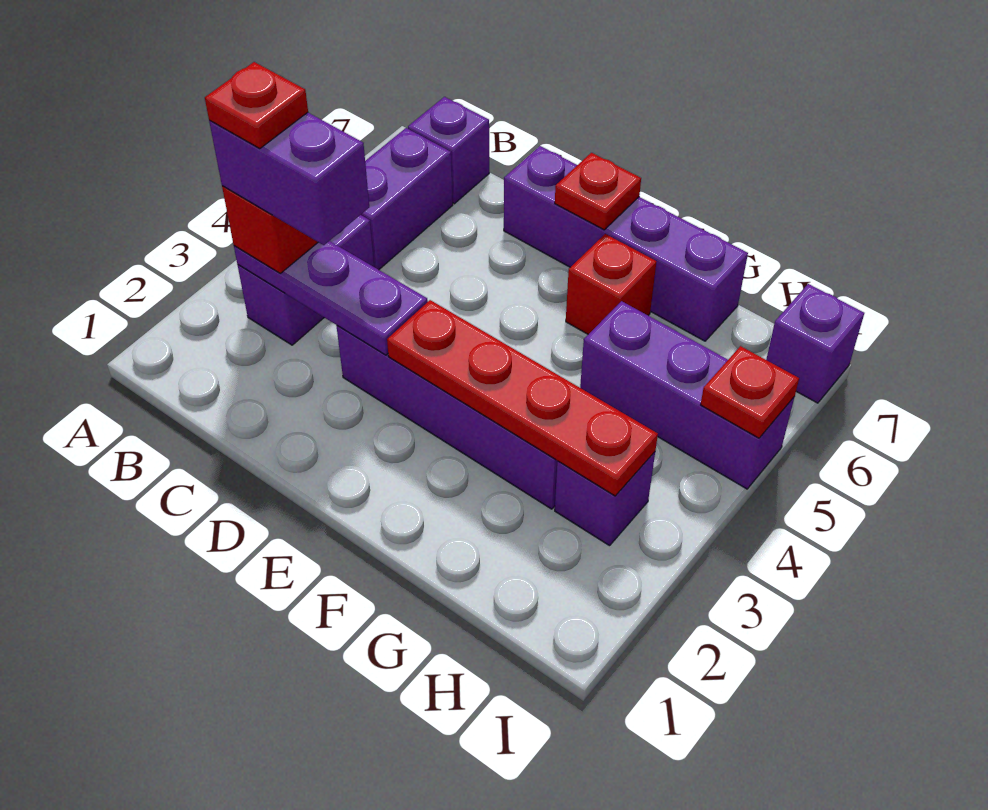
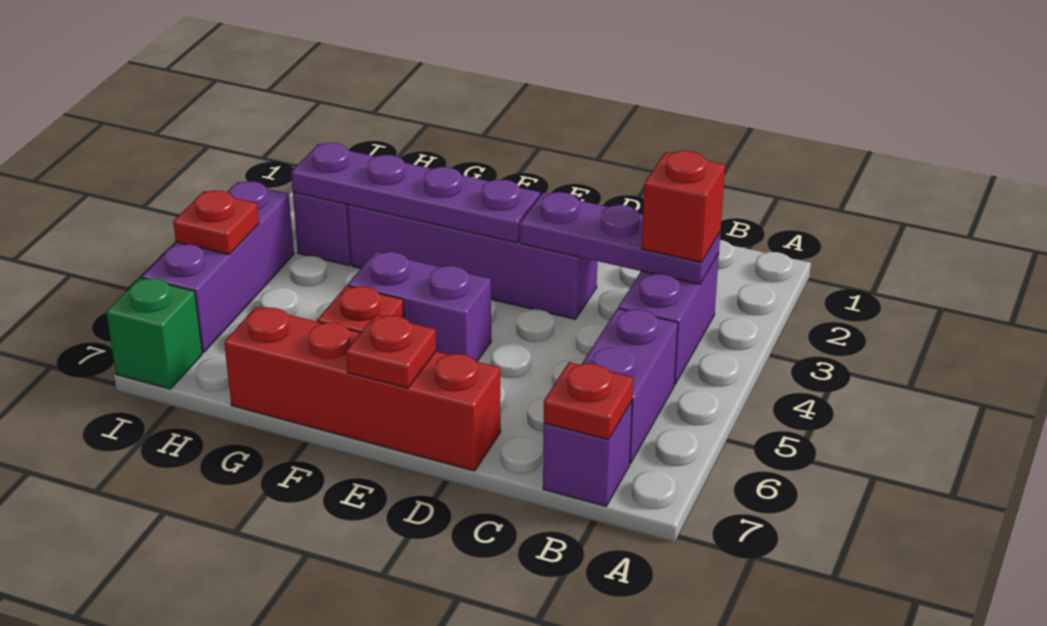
purple 1x2 brick [209,113,369,245] -> purple 1x2 brick moved to [348,252,491,361]
red 1x1 plate [205,62,308,149] -> red 1x1 plate moved to [544,362,633,440]
purple 1x4 brick [504,146,748,341] -> red 1x4 brick [224,307,501,471]
red 1x4 plate [387,300,658,496] -> purple 1x4 plate [291,143,540,243]
purple 1x3 brick [580,301,794,489] -> purple 1x3 brick turned to [142,181,294,352]
purple 1x1 brick [766,284,864,403] -> green 1x1 brick [106,278,202,389]

